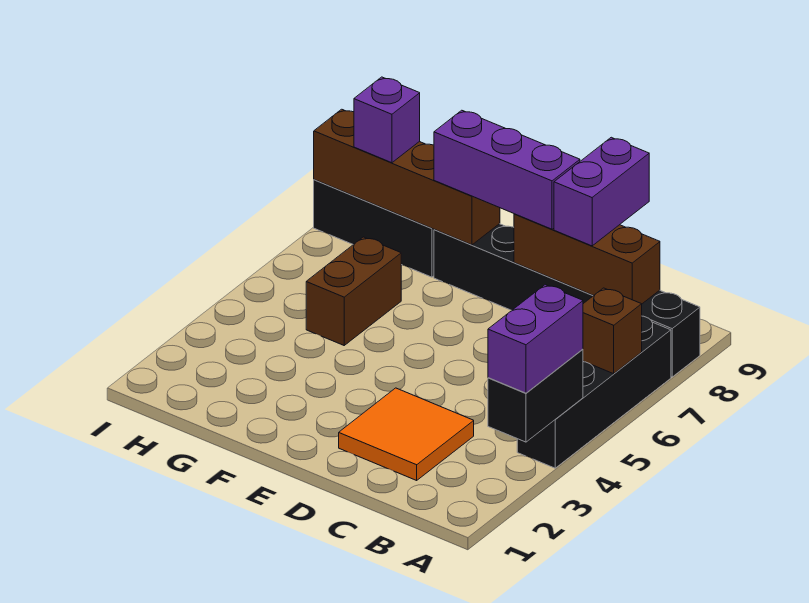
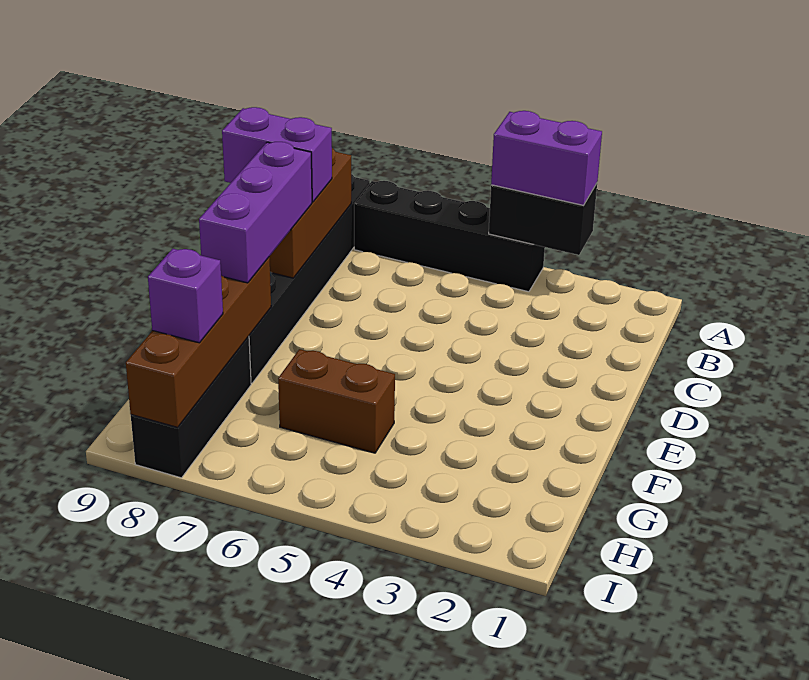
brown 1x1 brick [583,288,642,374] -> none
orange 2x2 tile [339,388,474,480] -> none

